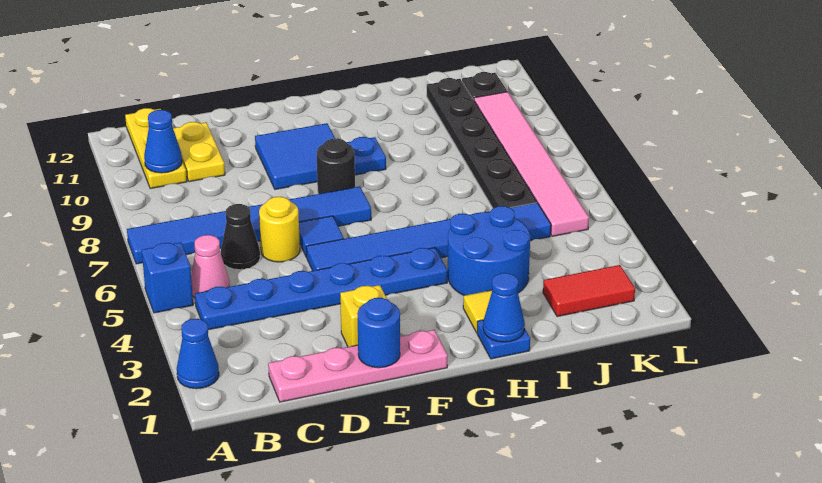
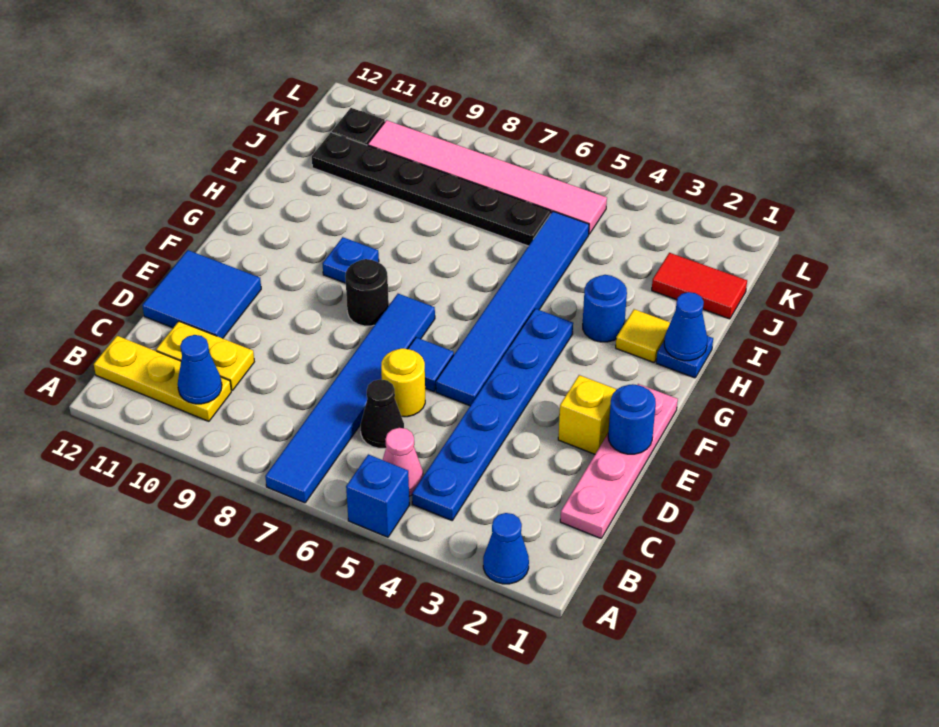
blue 2x2 tile [255,123,335,189] -> blue 2x2 tile moved to [142,250,261,338]
blue 2x2 round brick [448,206,530,296] -> blue 1x1 round brick [583,275,627,342]
red 1x2 tile [543,265,635,317] -> red 1x2 tile turned to [652,253,747,319]

